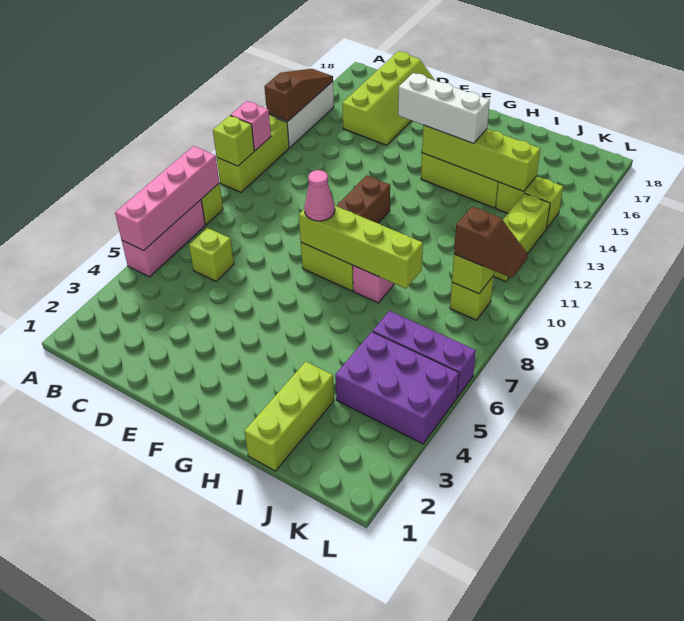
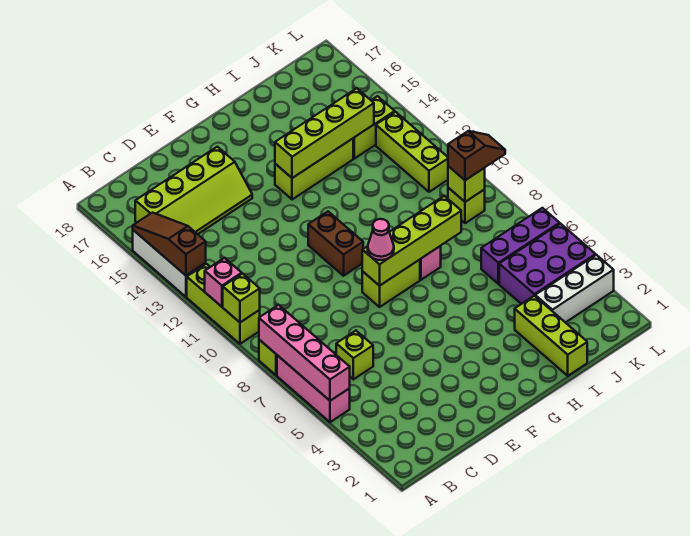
lime 2x4 slope [342,52,435,145] -> lime 2x4 slope turned to [135,147,252,234]
white 1x3 brick [398,73,490,143] -> white 1x3 brick moved to [535,255,614,323]

